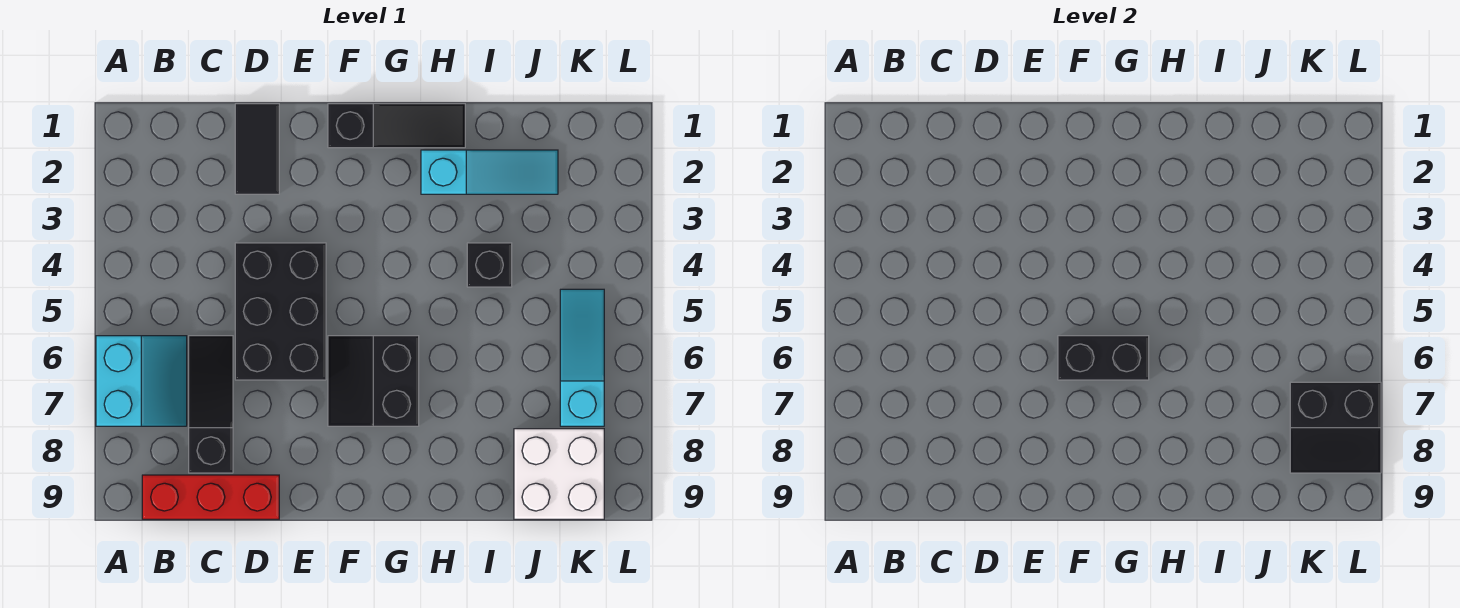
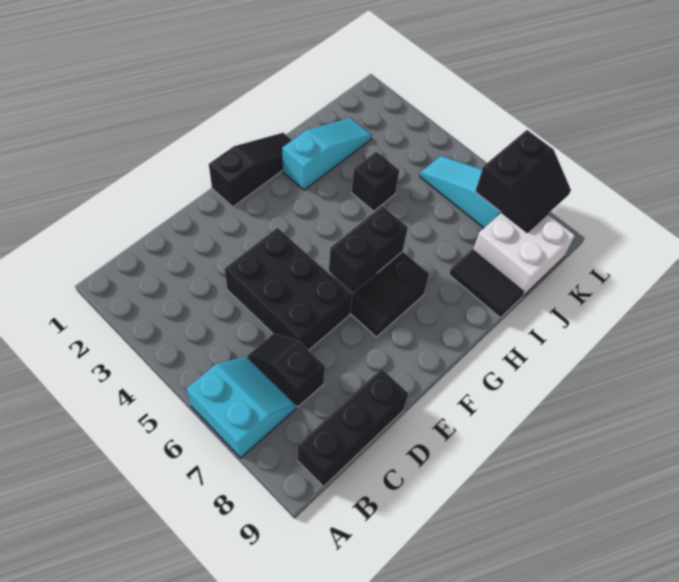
red 1x3 brick [142,475,279,519] -> black 1x3 brick [298,369,408,487]
black 1x3 slope [189,336,233,473] -> black 1x2 slope [248,334,325,407]
black 1x2 tile [235,104,279,194] -> black 1x2 tile moved to [449,249,524,318]

